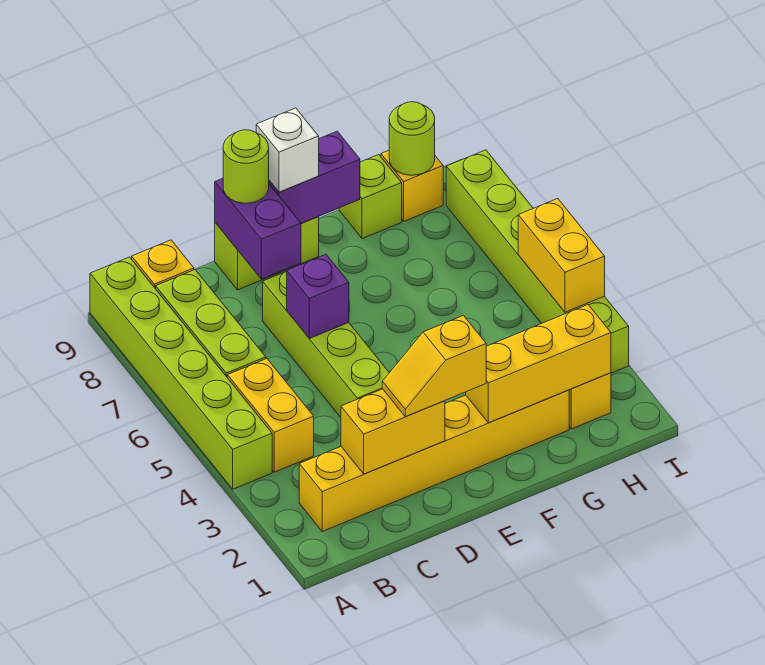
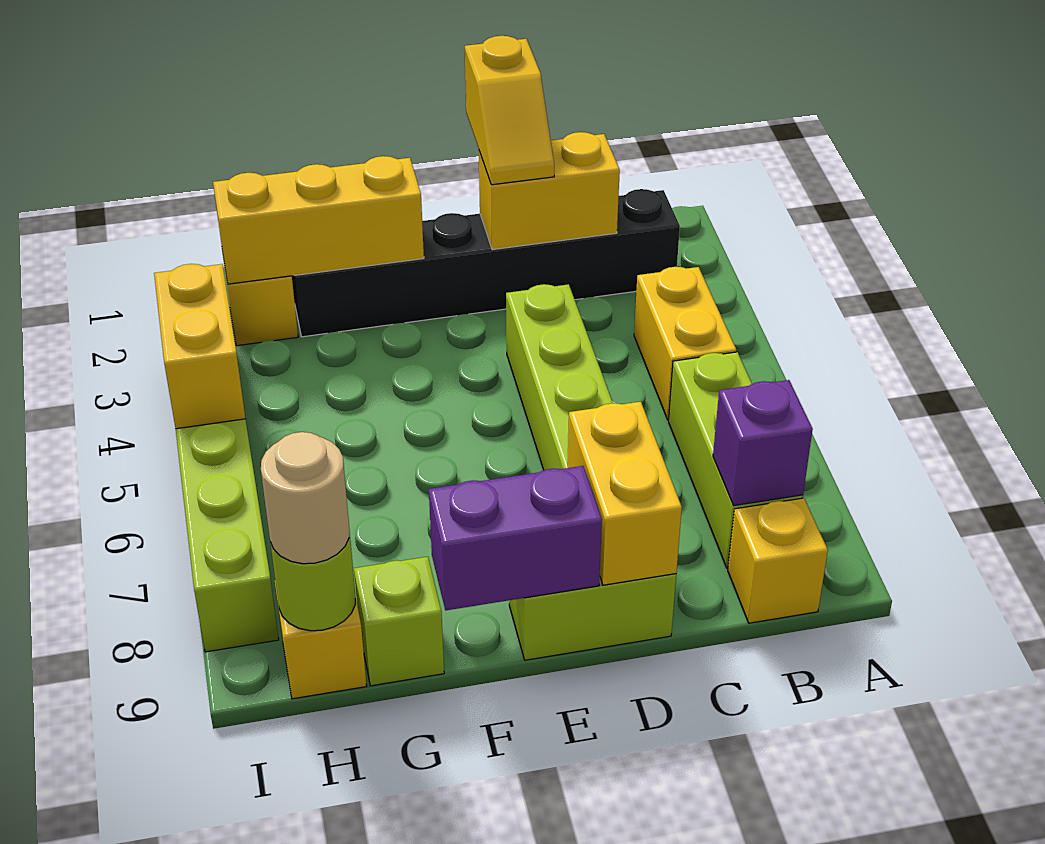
lime 1x6 brick [90,257,272,489] -> none
yellow 1x6 brick [299,390,569,531] -> black 1x6 brick [292,189,680,337]
yellow 1x2 slope [382,315,486,417] -> yellow 1x2 slope turned to [465,36,554,185]
purple 1x1 brick [287,254,349,338] -> purple 1x1 brick moved to [713,380,813,506]
purple 1x2 brick [215,178,301,279] -> yellow 1x2 brick [568,402,682,585]
lime 1x1 round brick [223,130,269,203] -> none
white 1x1 brick [256,108,319,192] -> none
none -> tan 1x1 round brick [261,432,349,564]

